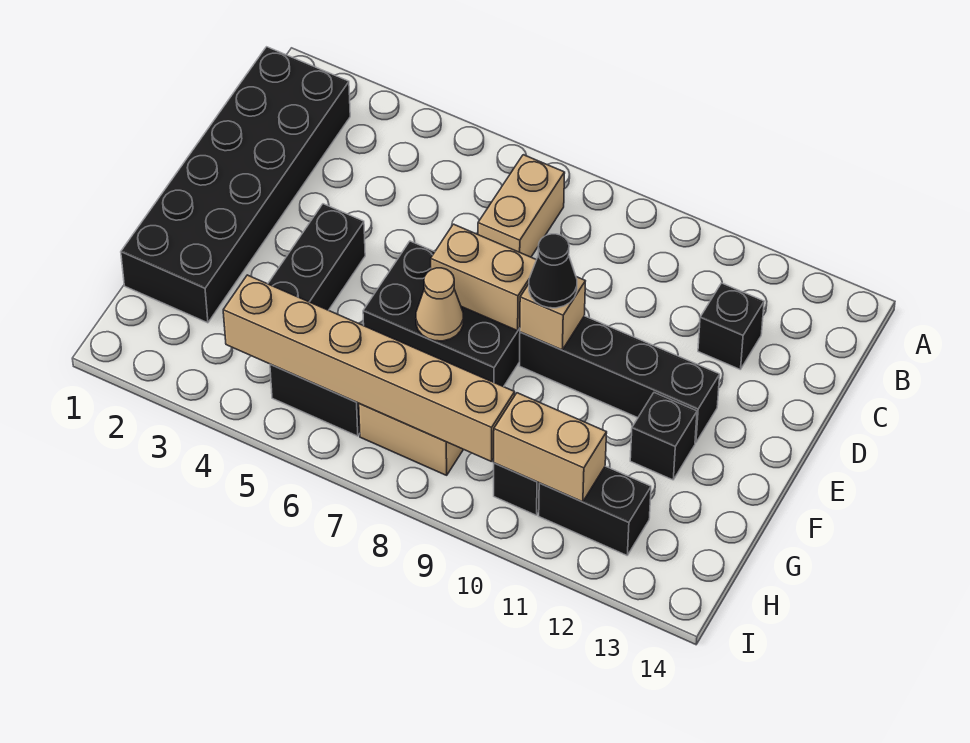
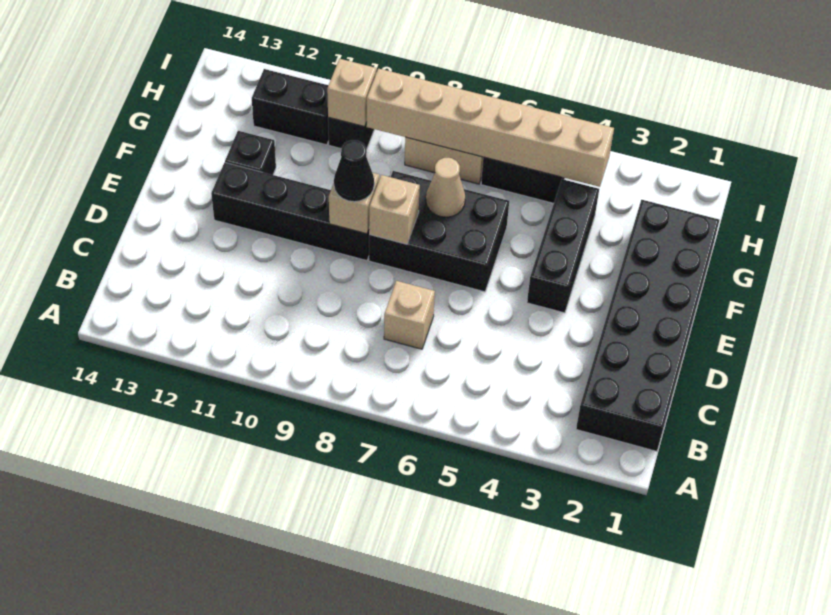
tan 1x2 brick [478,155,565,257] -> tan 1x1 brick [384,281,435,349]
black 1x1 brick [698,283,764,370] -> none
tan 1x2 brick [431,224,536,331] -> tan 1x1 brick [369,175,420,244]
tan 1x2 brick [494,393,607,502] -> tan 1x1 brick [327,59,376,127]

